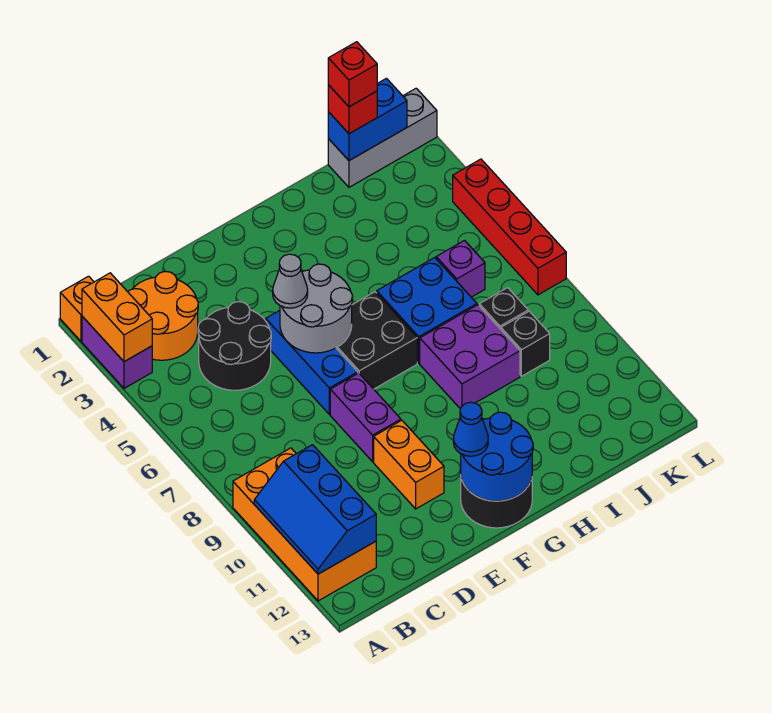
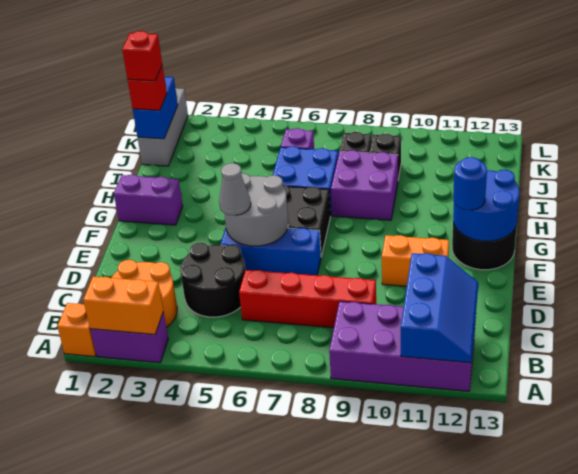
orange 2x4 brick [233,448,376,601] -> purple 2x4 brick [329,301,476,391]
blue 2x3 slope [254,445,376,574] -> blue 2x3 slope turned to [401,253,478,363]
purple 1x2 brick [330,373,401,462] -> purple 1x2 brick moved to [114,175,183,225]
blue 1x1 cone [453,402,488,456] -> blue 1x1 round brick [453,157,487,210]
red 1x4 brick [453,159,566,295] -> red 1x4 brick moved to [239,270,376,328]

